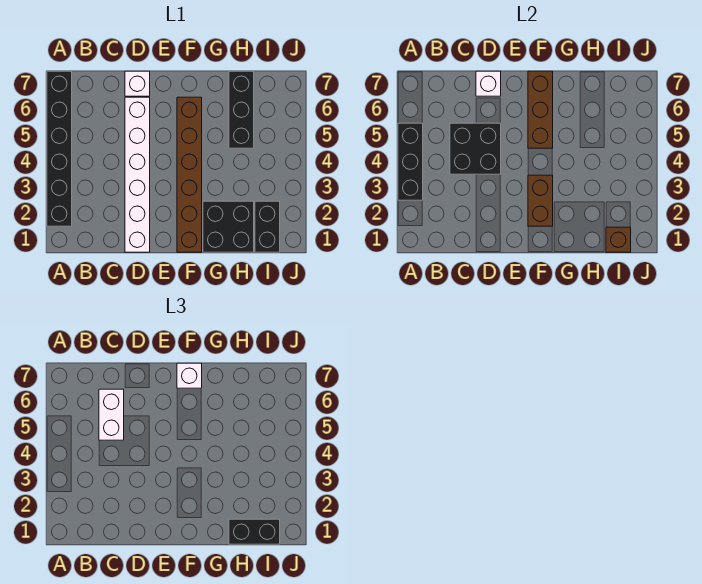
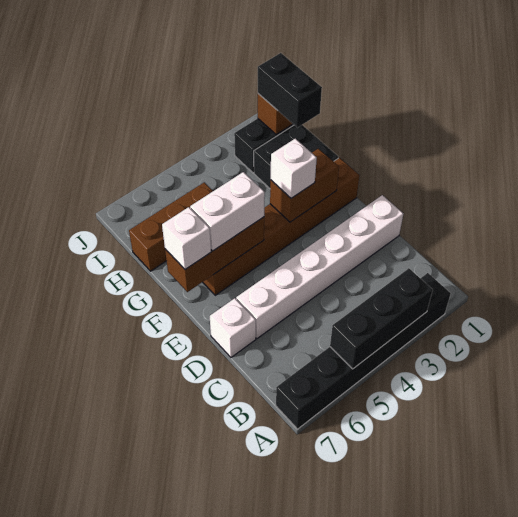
black 2x2 brick [450,123,501,174] -> none
white 1x2 brick [99,389,124,440] -> white 1x2 brick moved to [190,172,265,251]
white 1x1 brick [476,71,501,96] -> white 1x1 brick moved to [271,139,317,198]
black 1x3 brick [229,71,254,148] -> brown 1x3 brick [129,182,213,271]

